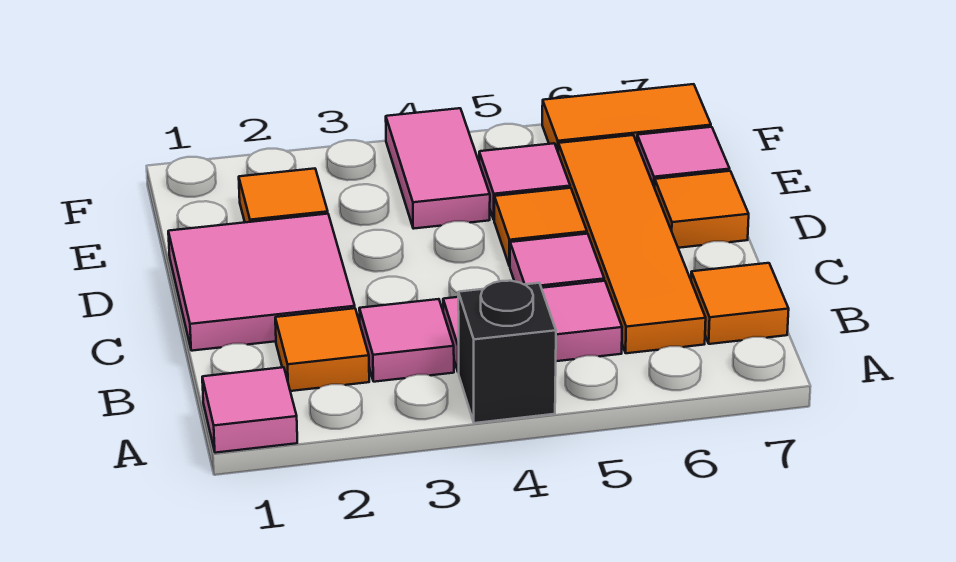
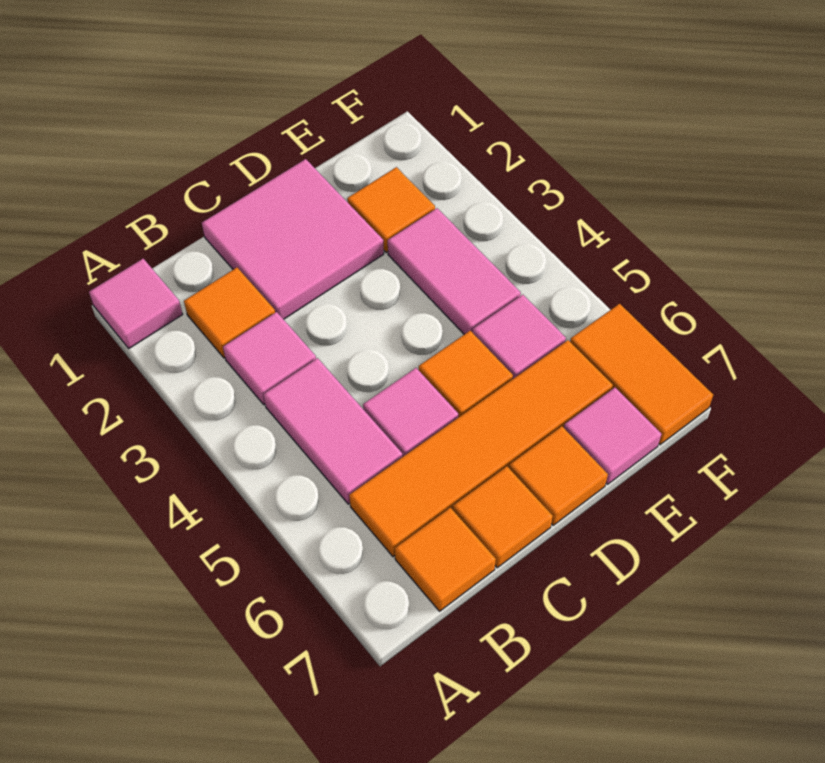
black 1x1 brick [458,281,556,423] -> none
none -> orange 1x1 tile [453,467,553,568]
pink 1x2 tile [386,108,490,229] -> pink 1x2 tile turned to [388,208,521,334]

